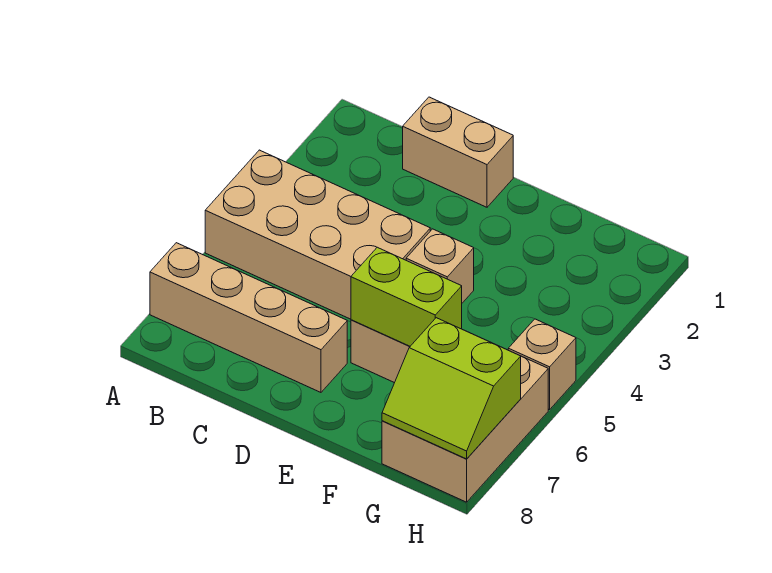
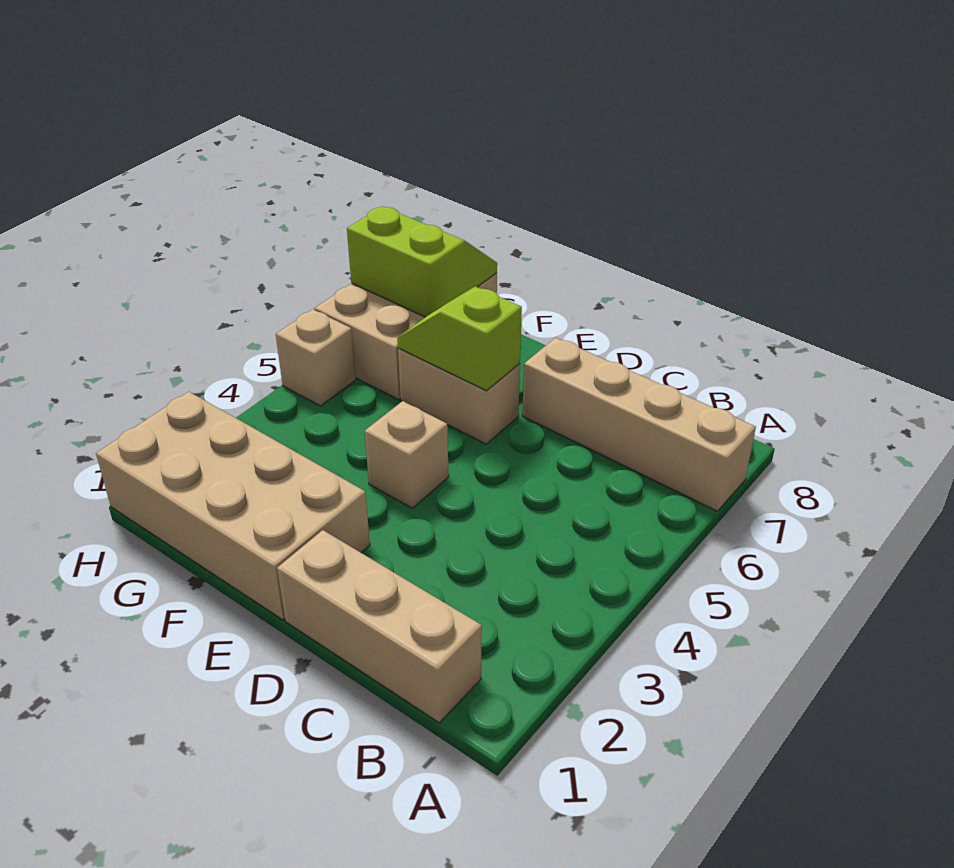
tan 2x4 brick [205,150,430,319] -> tan 2x4 brick moved to [96,392,370,620]
tan 1x2 brick [403,97,513,207] -> tan 1x3 brick [277,530,482,723]
lime 1x2 brick [351,247,462,346] -> lime 1x2 slope [397,286,522,391]

